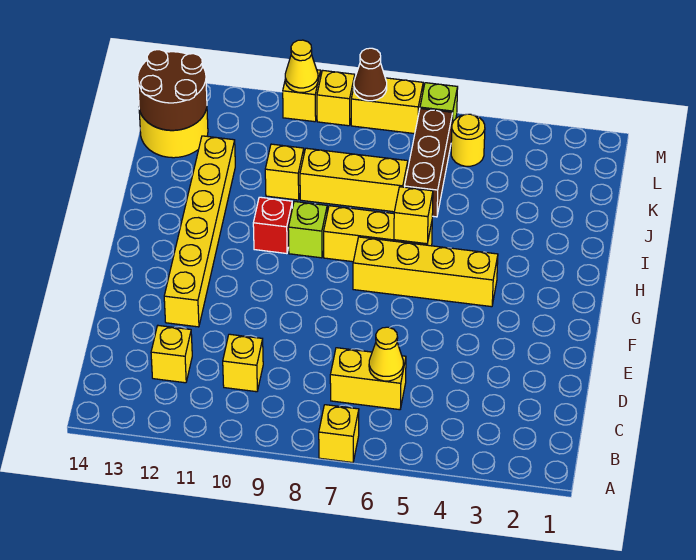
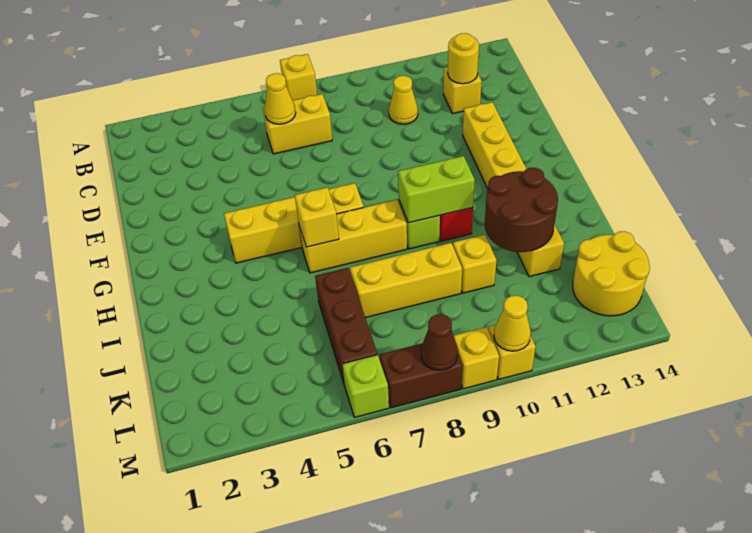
yellow 1x1 brick [223,334,263,392] -> yellow 1x1 cone [389,76,418,124]
none -> lime 1x2 brick [398,156,475,223]
brown 2x2 round brick [138,50,207,130] -> brown 2x2 round brick moved to [485,168,558,252]
yellow 1x1 round brick [451,114,485,166] -> yellow 1x1 round brick moved to [448,33,479,84]
yellow 1x2 brick [351,78,423,134] -> brown 1x2 brick [380,343,463,408]

